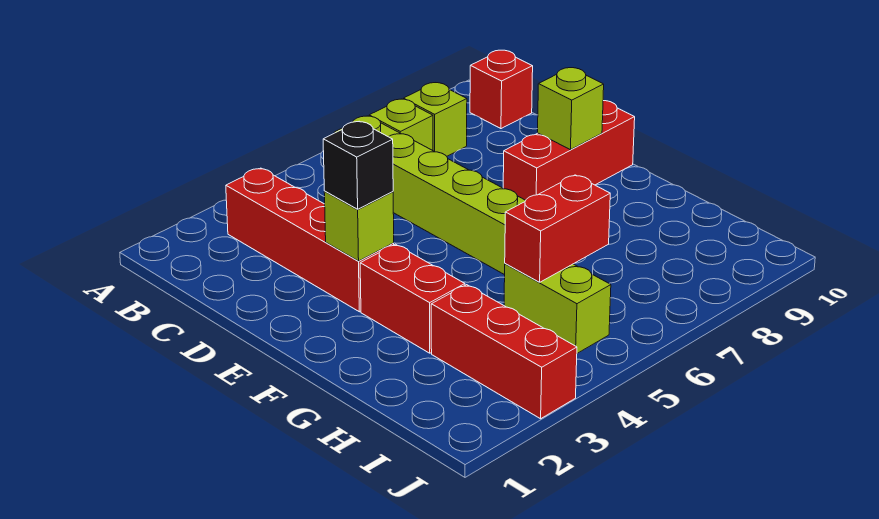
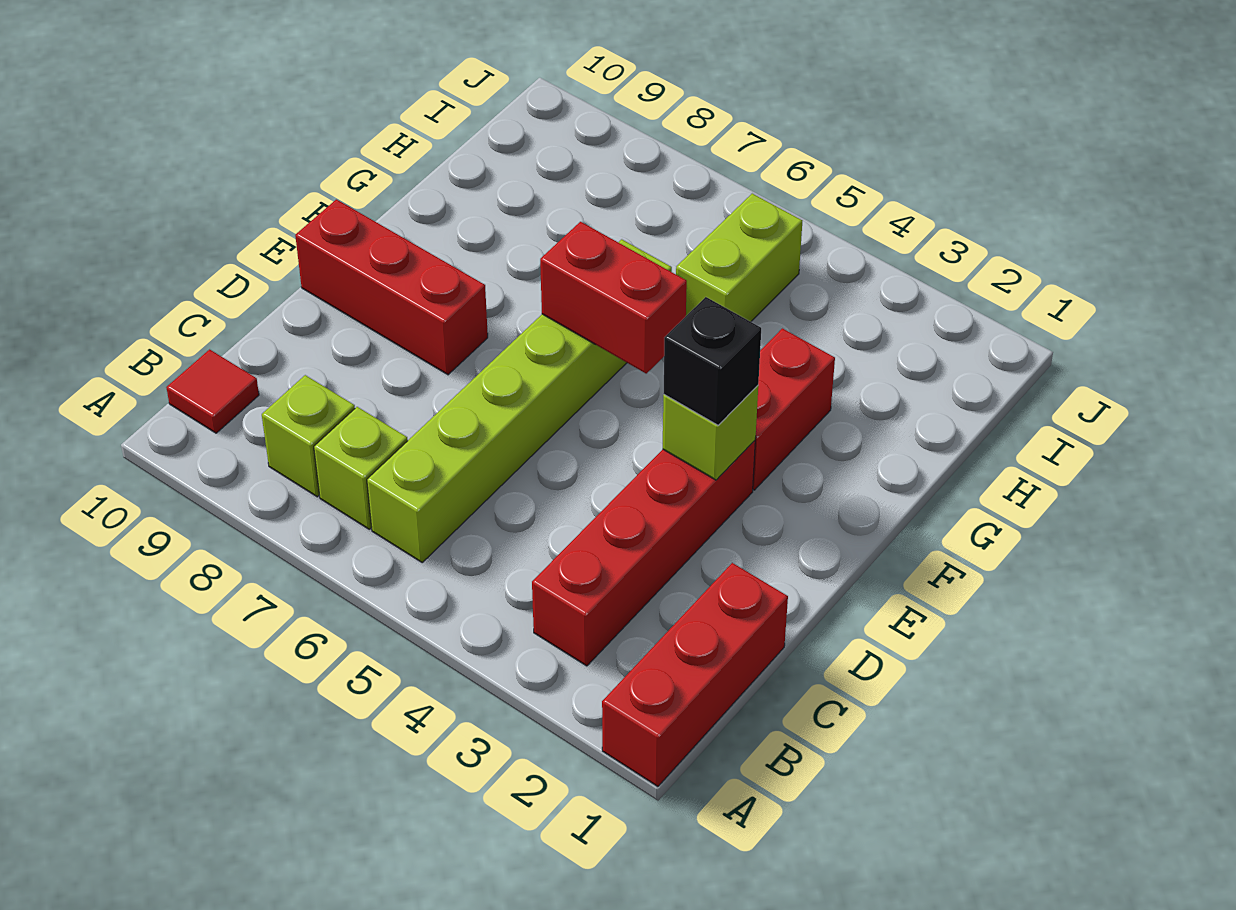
red 1x1 brick [470,50,533,129] -> red 1x1 tile [166,349,259,433]
lime 1x1 brick [538,68,604,150] -> none
red 1x3 brick [431,285,577,419] -> red 1x3 brick moved to [602,563,788,786]
red 1x2 brick [505,175,610,282] -> red 1x2 brick moved to [540,222,687,373]

